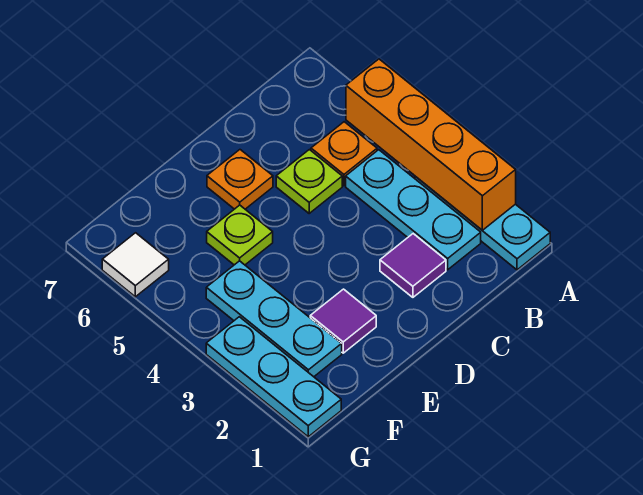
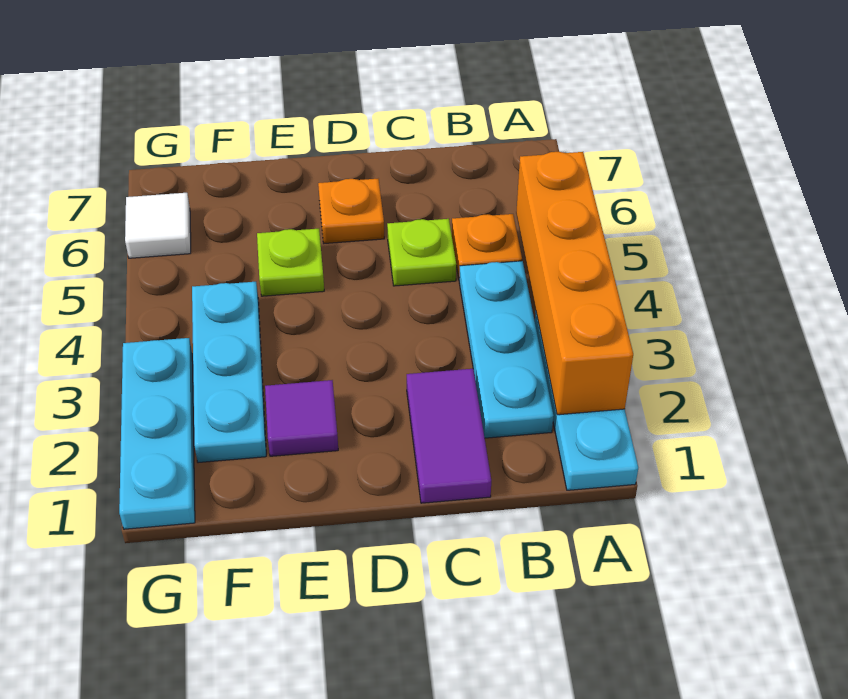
purple 1x1 tile [380,234,446,297] -> purple 1x2 tile [407,369,491,503]

